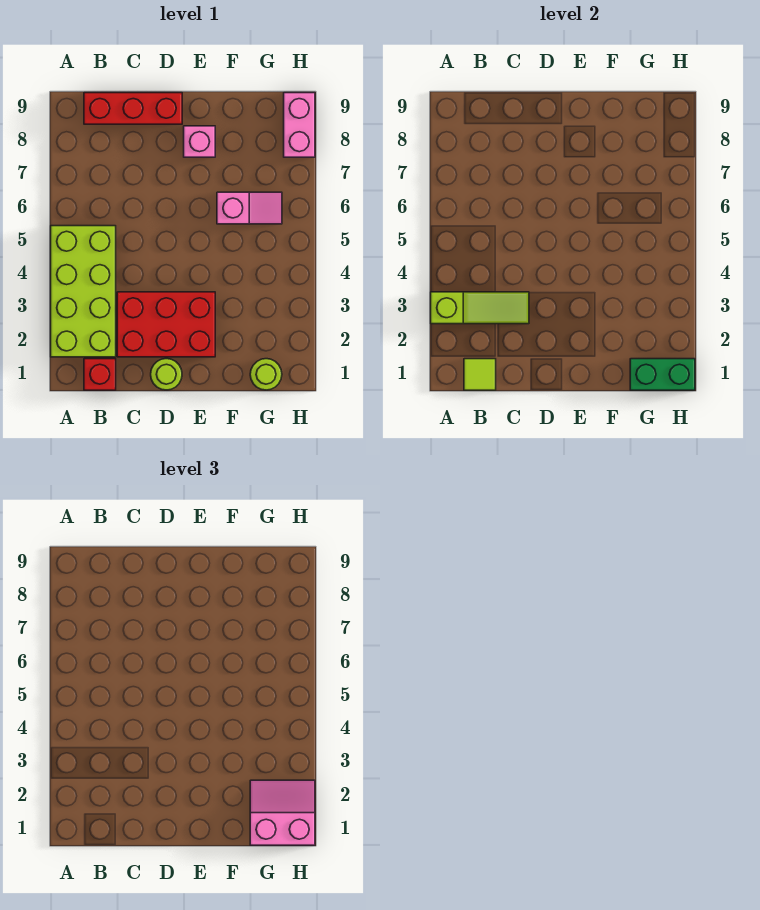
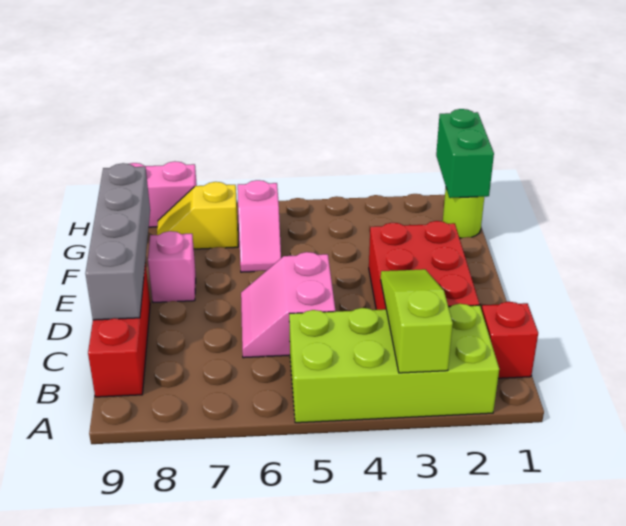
lime 1x1 tile [464,359,496,390] -> none
none -> grey 1x4 brick [85,163,150,320]
lime 1x1 round brick [151,359,182,390] -> none
pink 1x2 slope [217,192,282,224] -> pink 1x2 slope turned to [238,180,281,272]
pink 2x2 slope [250,780,315,845] -> pink 2x2 slope moved to [241,252,335,358]
none -> yellow 1x2 slope [157,182,238,249]

